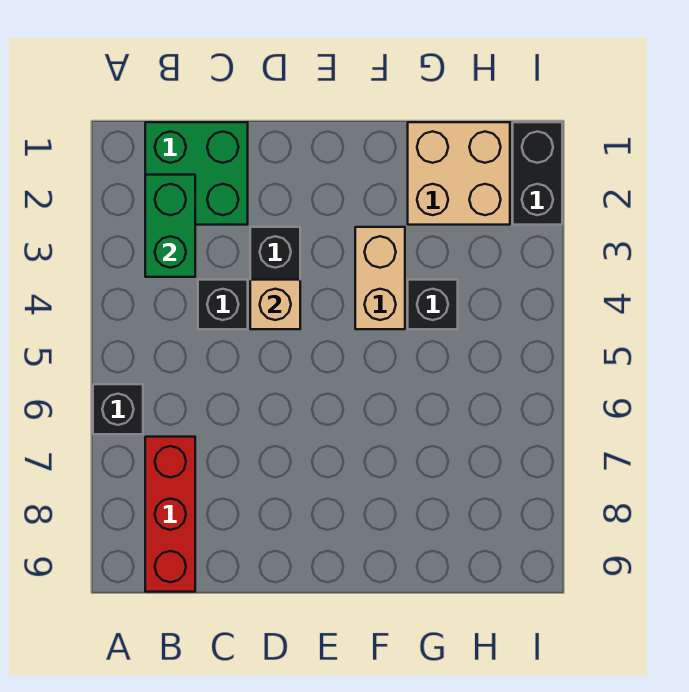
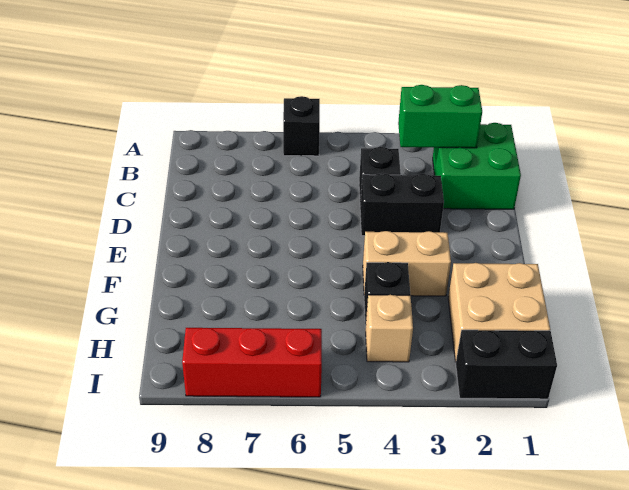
red 1x3 brick [145,437,195,592] -> red 1x3 brick moved to [182,328,322,397]
tan 1x1 brick [250,280,300,329] -> tan 1x1 brick moved to [366,295,413,362]

